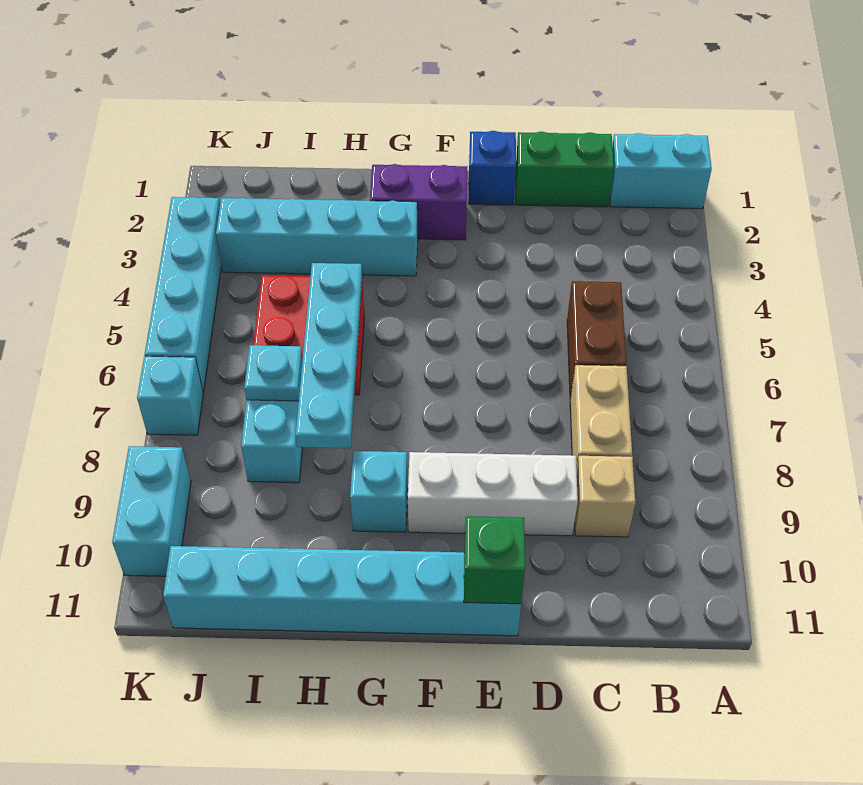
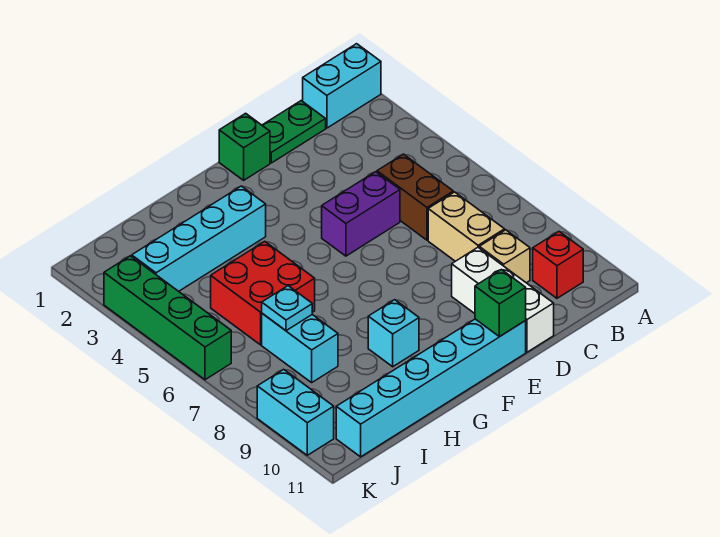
none -> red 1x1 brick [533,232,583,298]
green 1x2 brick [515,132,614,207] -> green 1x2 plate [262,101,326,163]
white 1x3 brick [408,452,578,536] -> white 1x3 brick turned to [452,248,554,352]
blue 1x1 brick [469,131,516,205] -> green 1x1 brick [219,113,270,180]
purple 1x2 brick [370,164,467,240] -> purple 1x2 brick moved to [322,172,400,256]
cyan 1x4 plate [296,263,362,448] -> none
cyan 1x4 brick [145,197,222,392] -> green 1x4 brick [104,256,231,380]
cyan 1x1 brick [137,356,203,435] -> none

